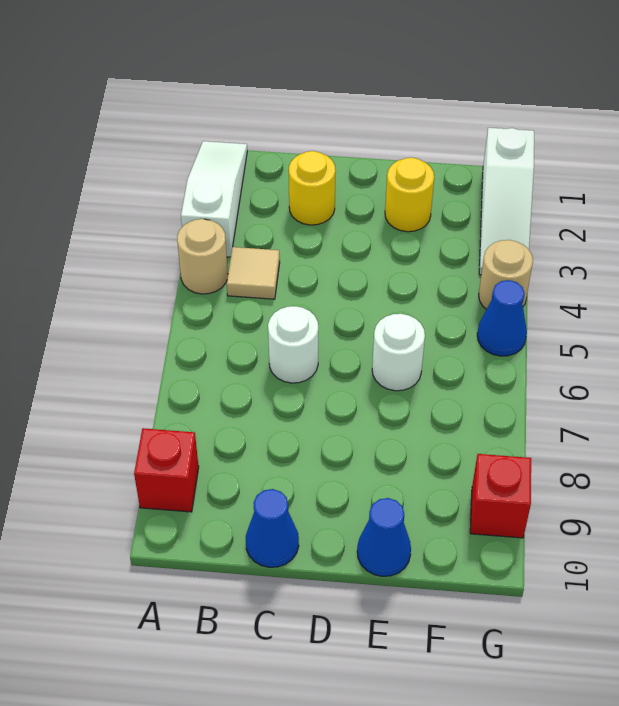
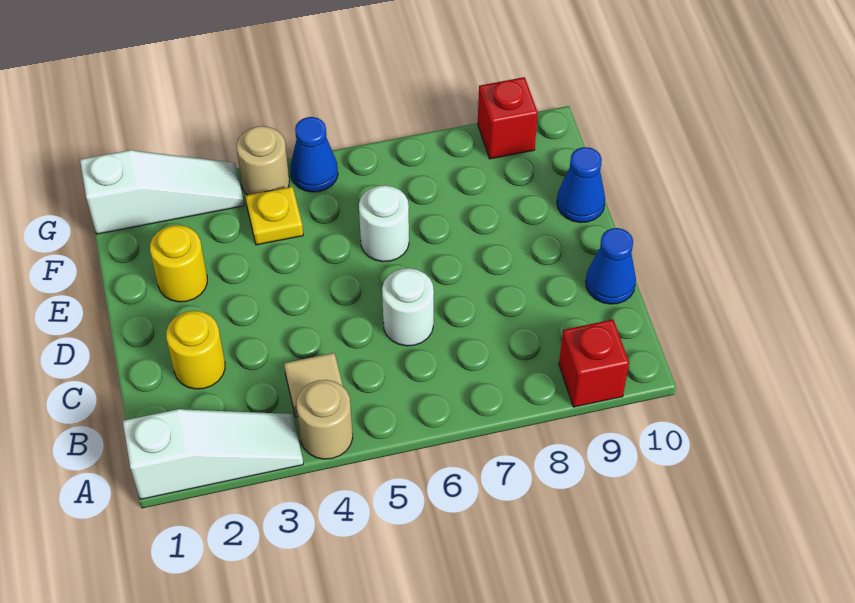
white 1x3 slope [181,141,247,257] -> white 1x3 slope turned to [123,409,303,499]
none -> yellow 1x1 plate [245,187,303,245]

